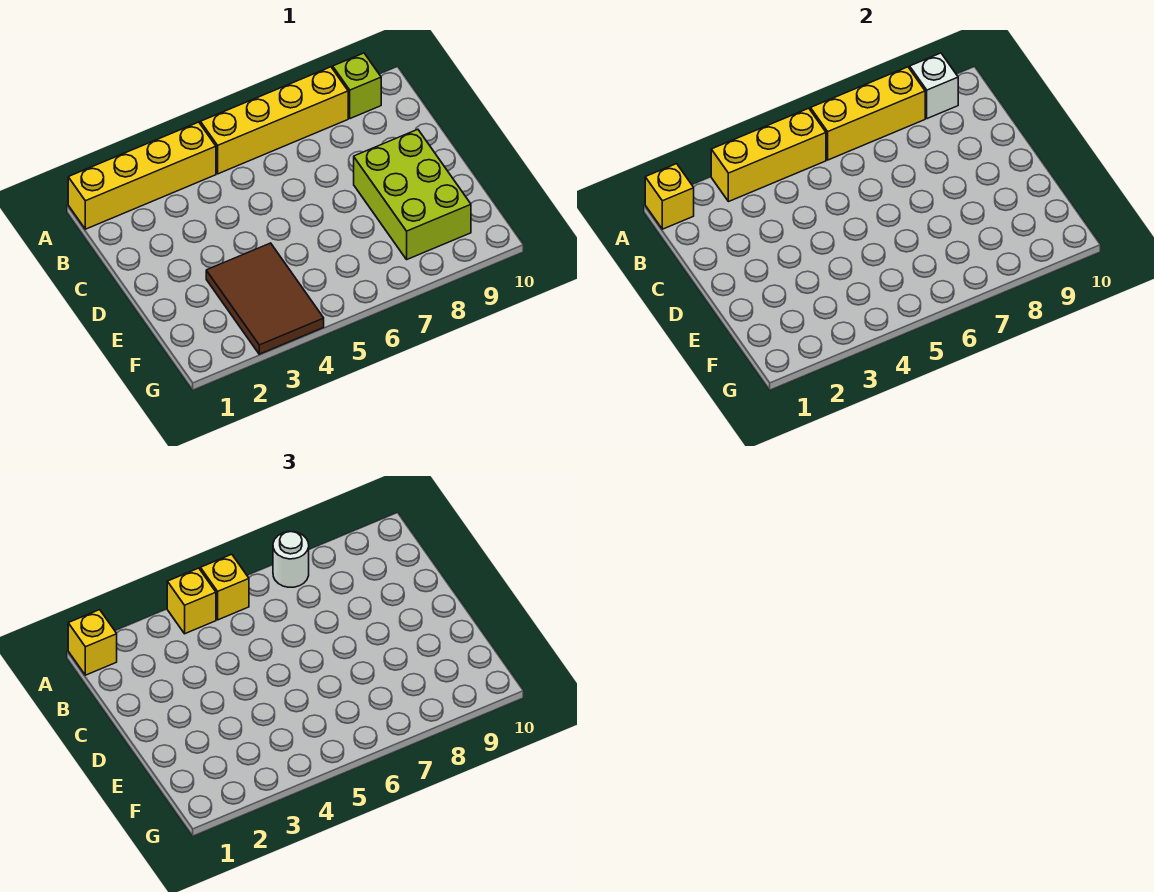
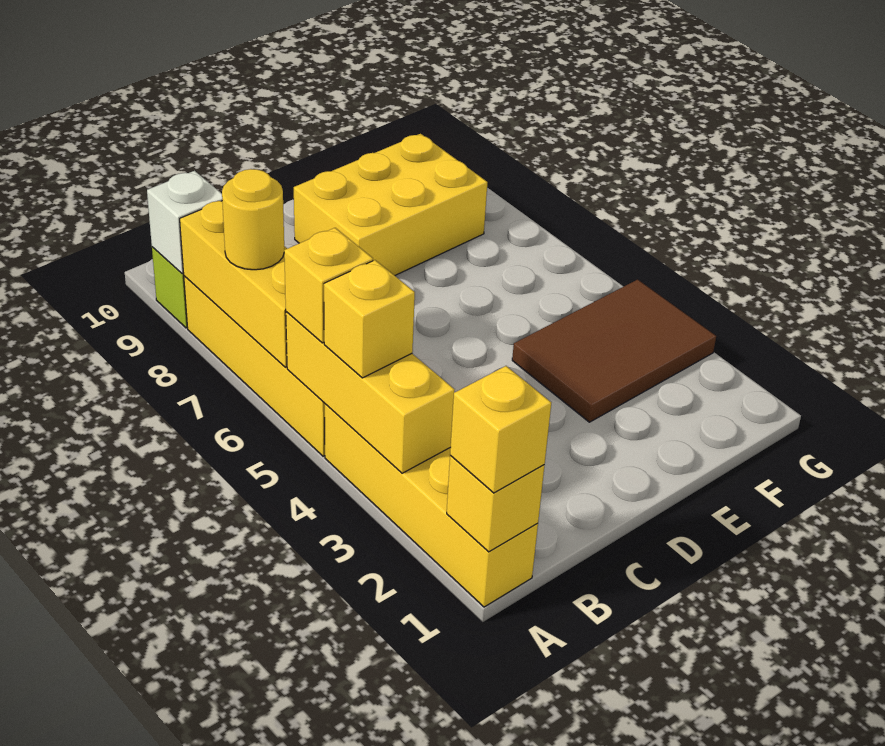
white 1x1 round brick [273,532,309,587] -> yellow 1x1 round brick [222,169,284,270]
lime 2x3 brick [354,129,471,259] -> yellow 2x3 brick [294,134,487,276]

